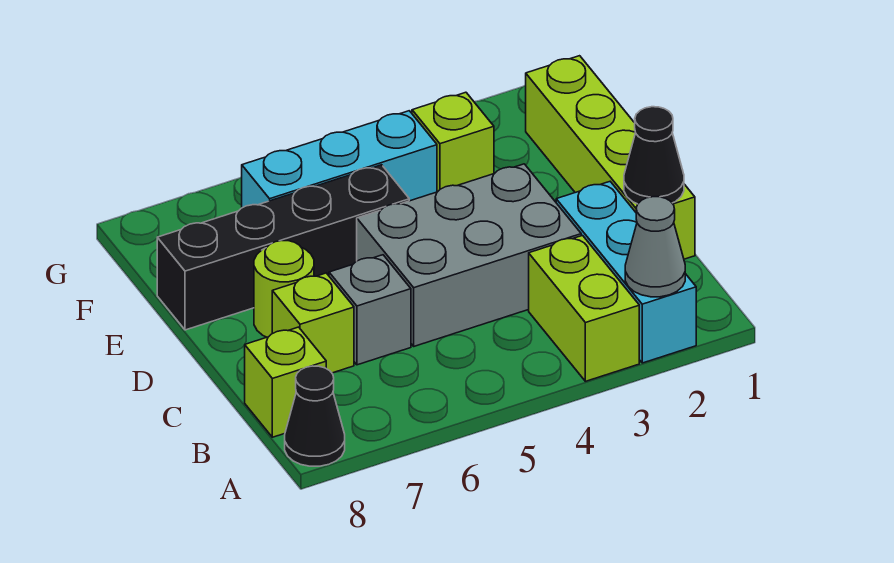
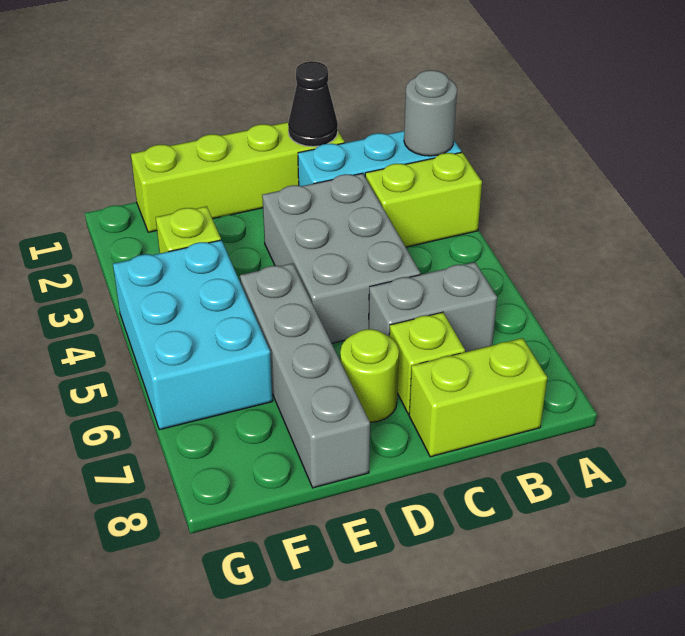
grey 1x1 cone [625,197,685,297] -> grey 1x1 round brick [404,70,457,156]
black 1x1 cone [285,366,345,466] -> none
lime 1x1 brick [245,327,326,437] -> lime 1x2 brick [409,338,547,457]
grey 1x1 brick [329,255,411,365] -> grey 1x2 brick [369,262,497,352]
black 1x4 brick [157,165,409,330] -> grey 1x4 brick [240,263,370,488]
cyan 1x3 brick [242,111,437,208] -> cyan 2x3 brick [113,240,273,430]

